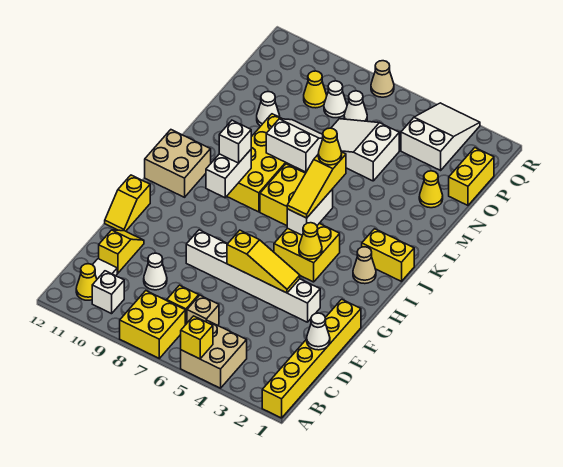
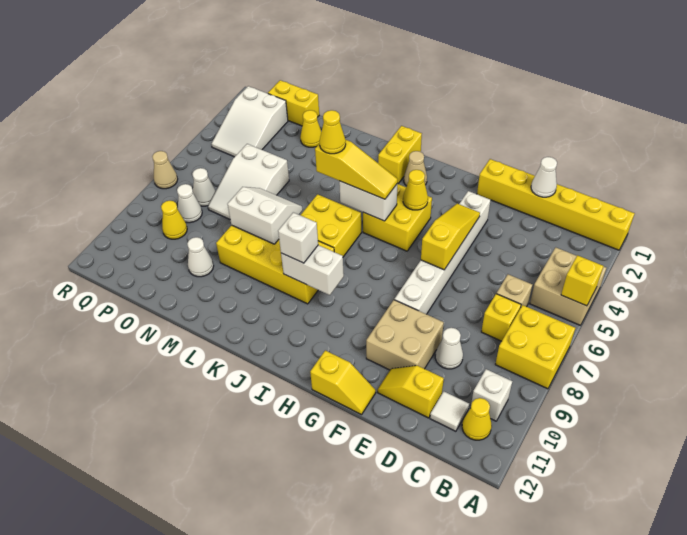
tan 2x2 brick [145,130,211,197] -> tan 2x2 brick moved to [366,300,444,370]
white 2x2 slope [266,119,323,172] -> white 2x2 slope turned to [228,187,303,244]
white 2x3 slope [401,103,480,170] -> white 2x3 slope turned to [212,86,288,157]

